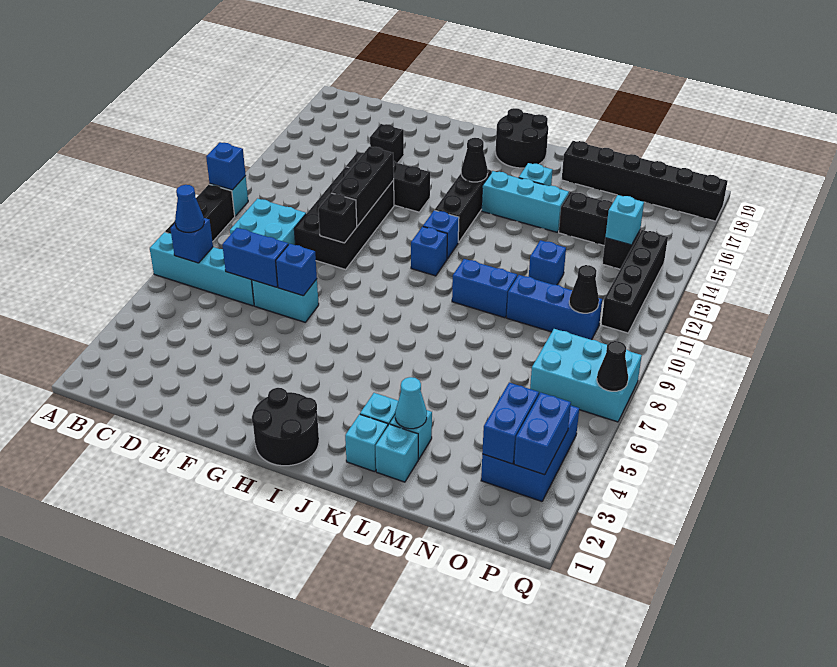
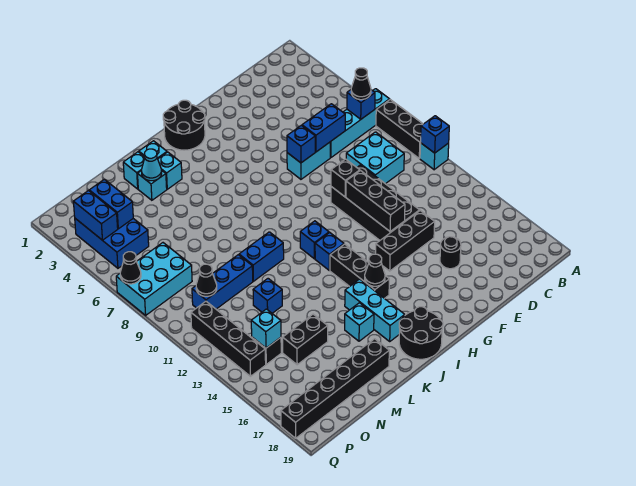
blue 1x1 cone [175,185,204,232] -> black 1x1 cone [351,68,371,100]
black 1x1 brick [370,124,404,163] -> black 1x1 round brick [440,237,461,269]
cyan 1x3 brick [482,171,569,232] -> cyan 1x3 brick turned to [345,279,405,341]

